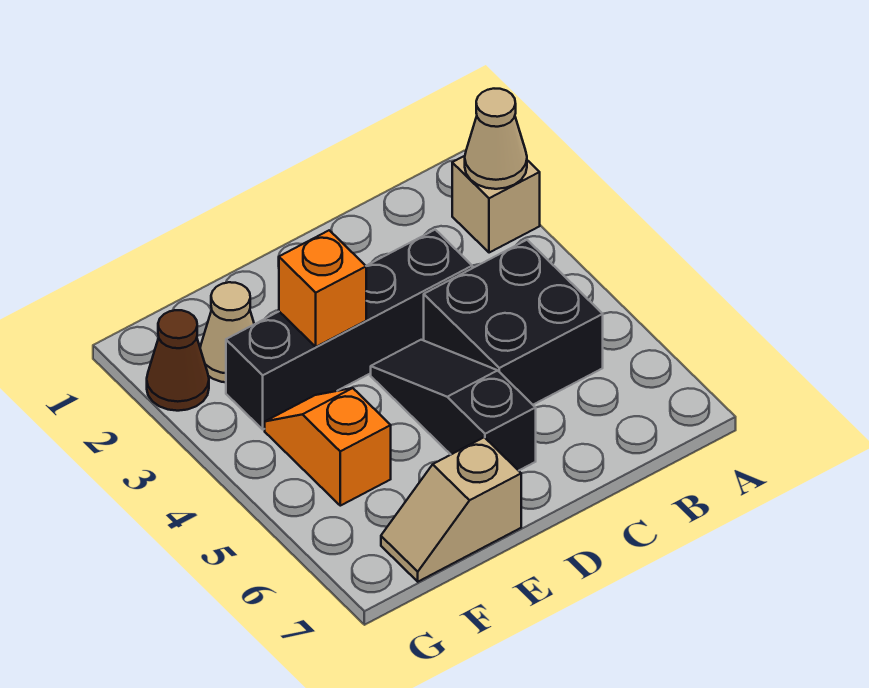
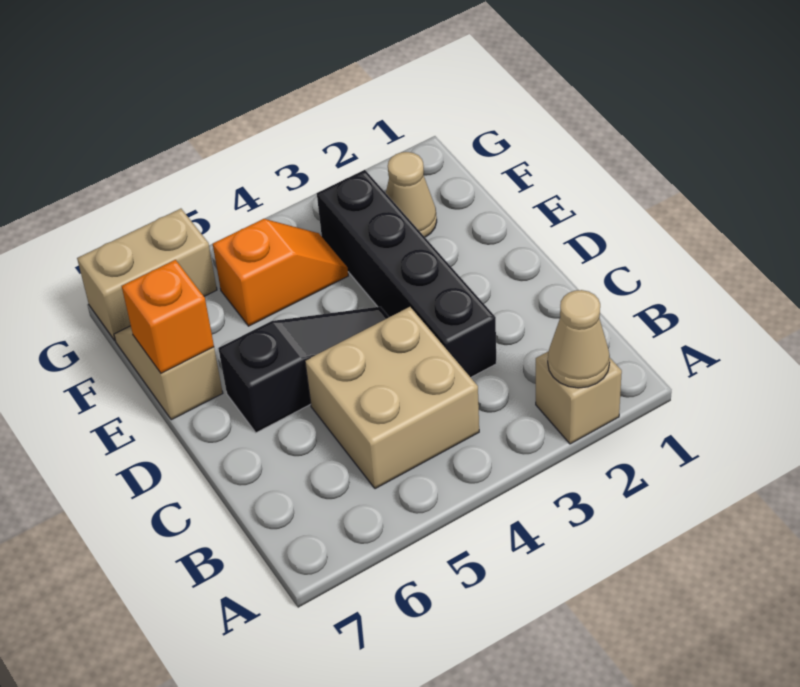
black 2x2 brick [424,240,603,405] -> tan 2x2 brick [305,307,479,489]
orange 1x1 brick [279,230,366,347] -> orange 1x1 brick moved to [122,260,214,373]
brown 1x1 cone [147,310,209,411] -> none
none -> tan 1x2 brick [77,209,217,340]

